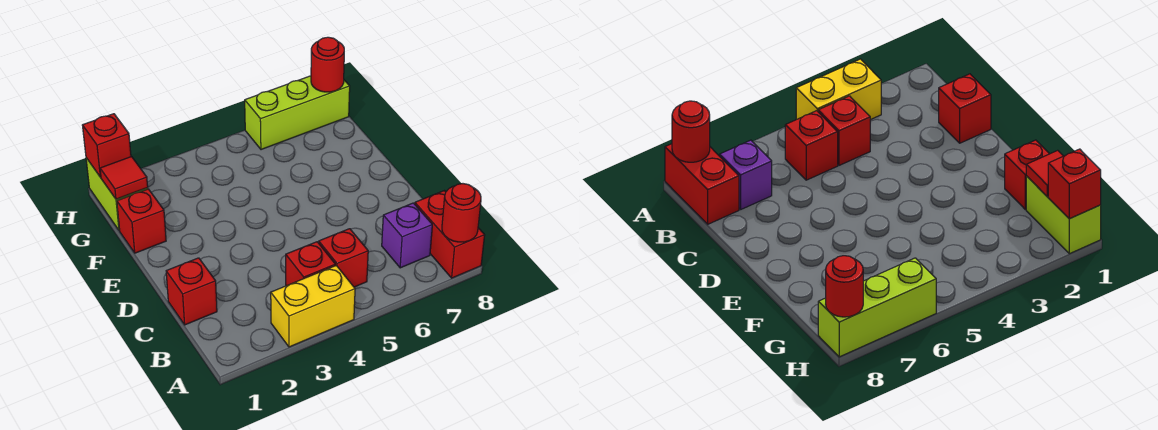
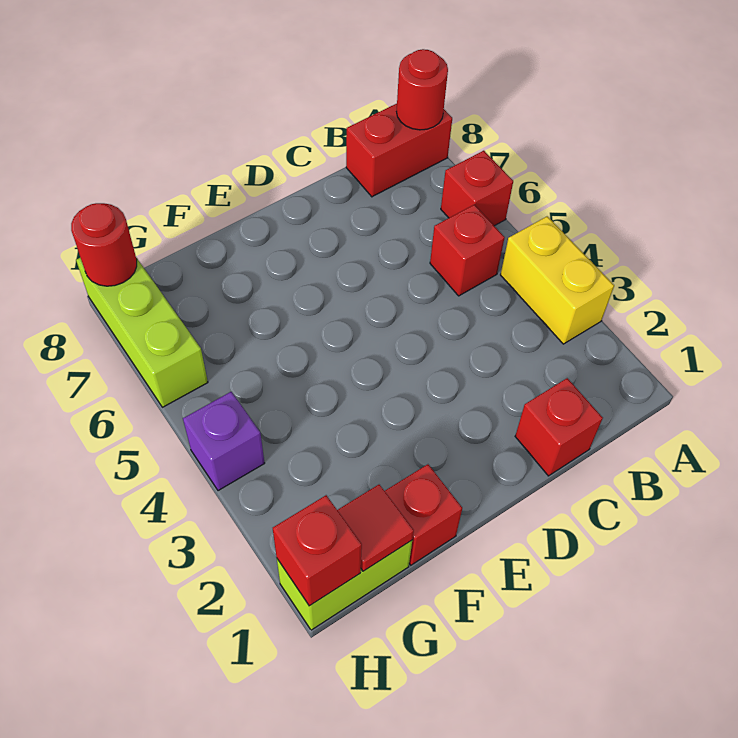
red 1x1 brick [286,242,335,286] -> red 1x1 brick moved to [441,151,513,226]
purple 1x1 brick [382,203,432,268] -> purple 1x1 brick moved to [183,392,265,491]

